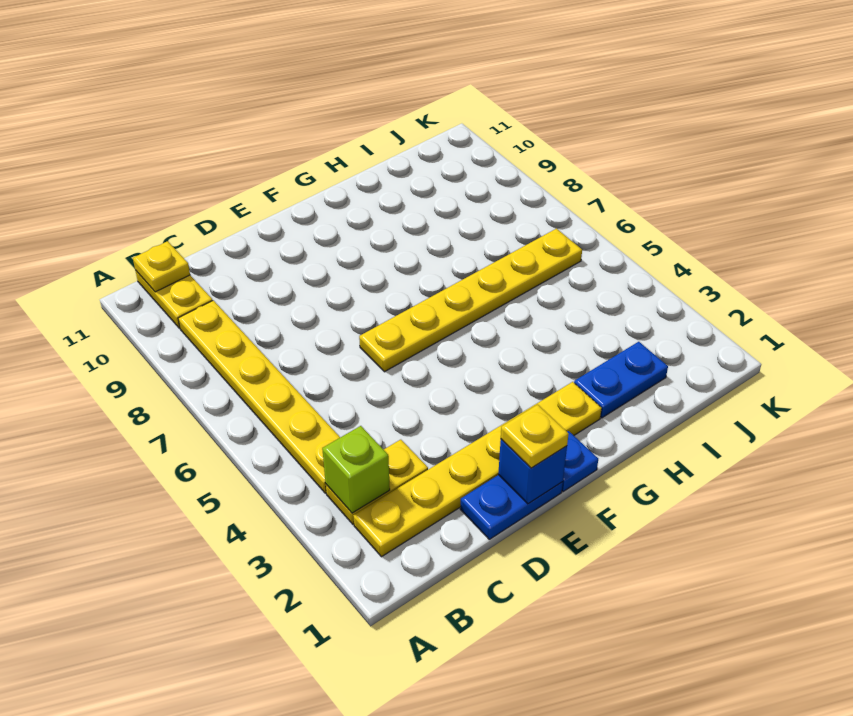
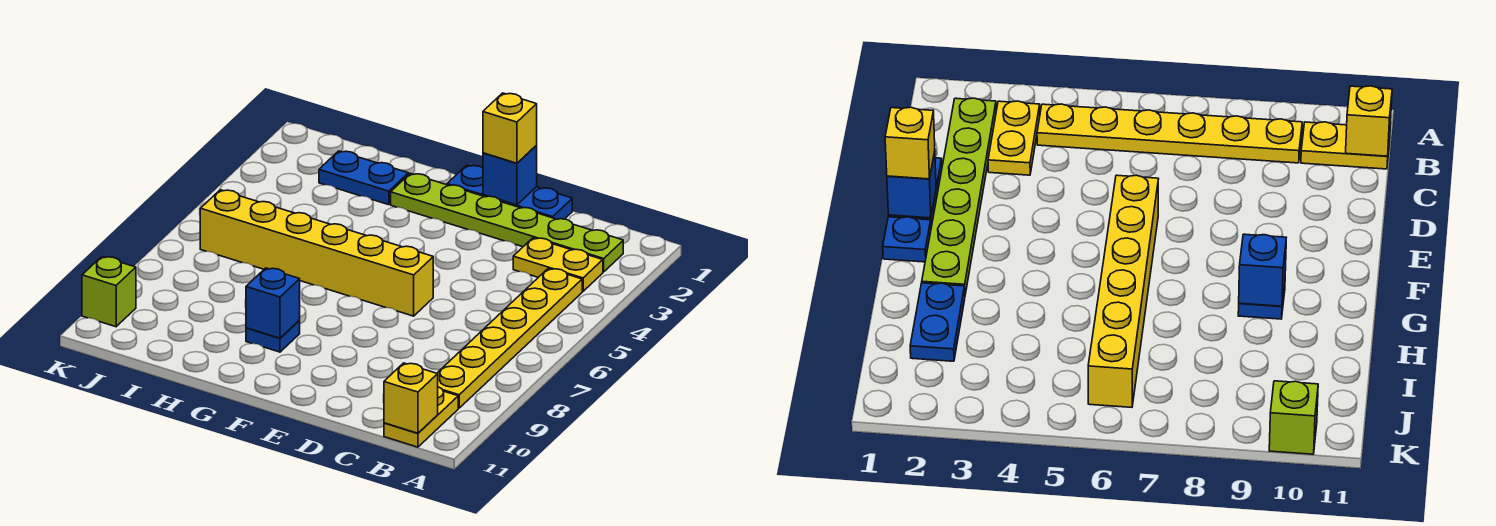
yellow 1x6 plate [353,382,602,557] -> lime 1x6 plate [391,173,623,272]
lime 1x1 brick [322,426,390,513] -> lime 1x1 brick moved to [82,257,136,327]
yellow 1x1 plate [133,241,190,292] -> yellow 1x1 brick [384,363,438,433]
yellow 1x1 plate [501,405,569,468] -> yellow 1x1 brick [483,93,537,163]
yellow 1x6 plate [359,229,582,372] -> yellow 1x6 brick [200,190,433,316]
none -> blue 1x1 plate [246,321,300,352]
none -> blue 1x1 brick [246,268,300,338]

